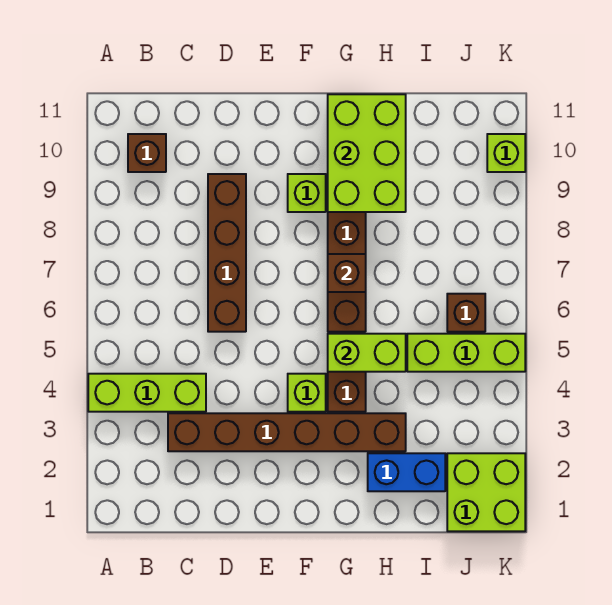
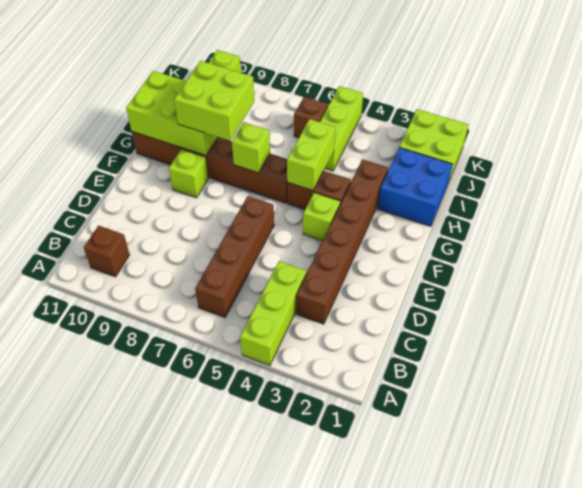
brown 1x4 brick [208,174,246,332] -> brown 1x4 brick turned to [195,196,274,317]
brown 1x1 brick [328,254,366,292] -> lime 1x1 brick [232,122,270,173]
none -> lime 2x2 brick [174,61,254,141]
blue 1x2 brick [368,453,445,491] -> blue 2x2 brick [378,148,453,226]

